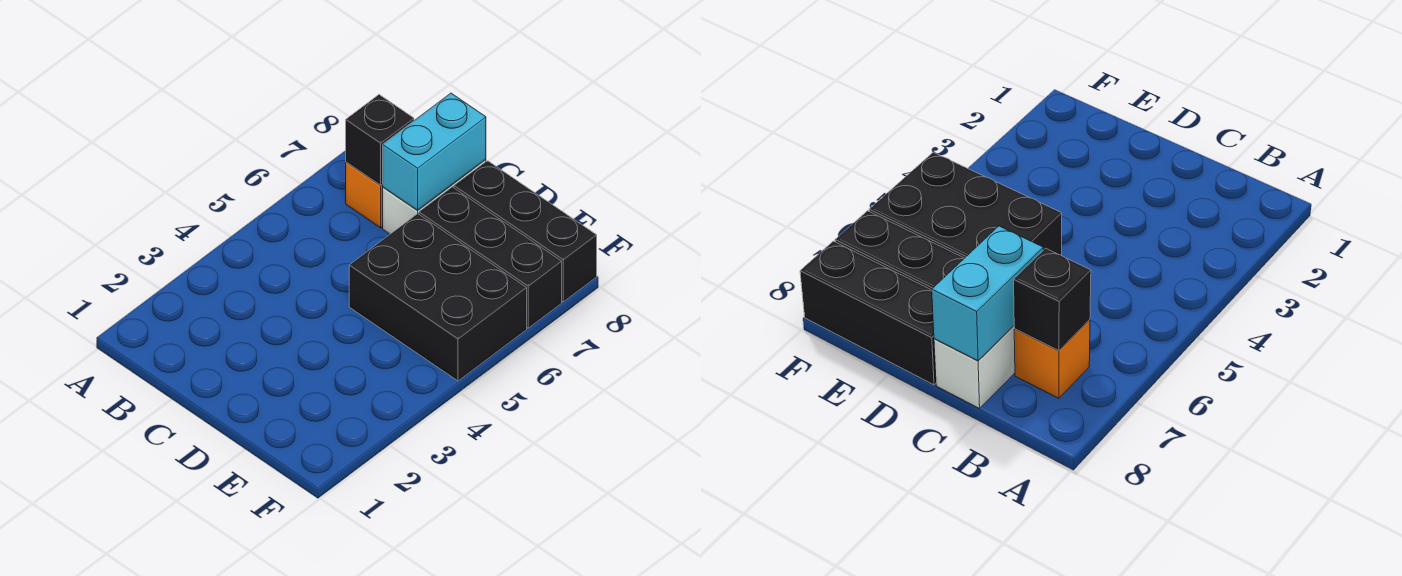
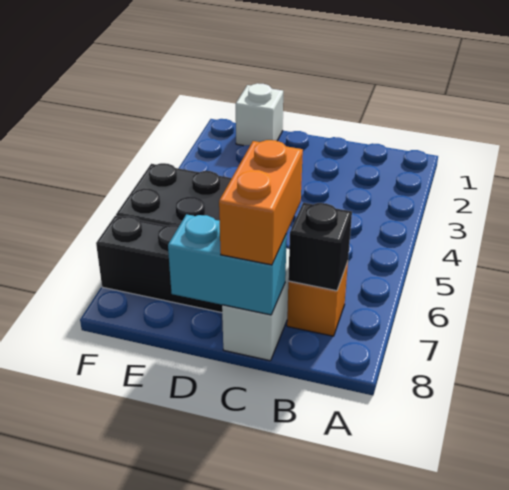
cyan 1x2 brick [383,93,486,210] -> cyan 1x2 brick turned to [168,214,287,315]
none -> orange 1x2 brick [219,140,303,265]
black 1x3 brick [454,161,597,302] -> none
none -> white 1x1 brick [236,83,283,146]

